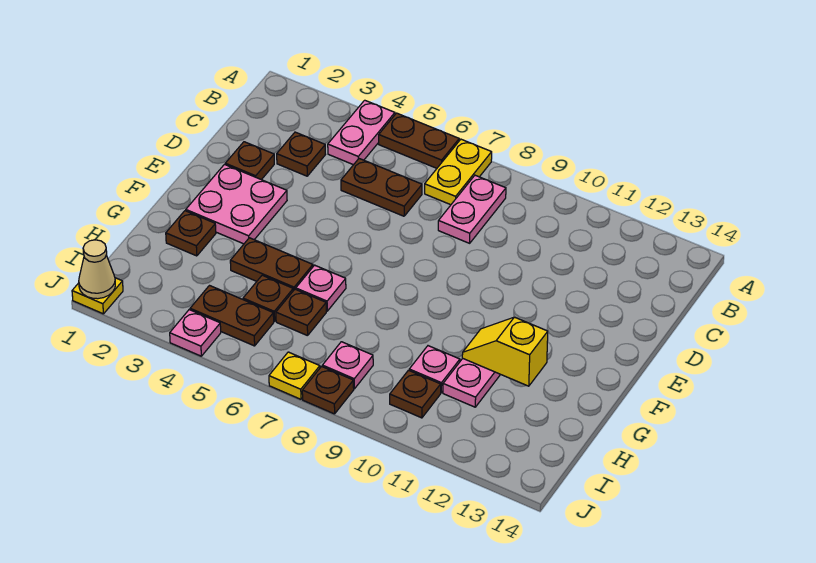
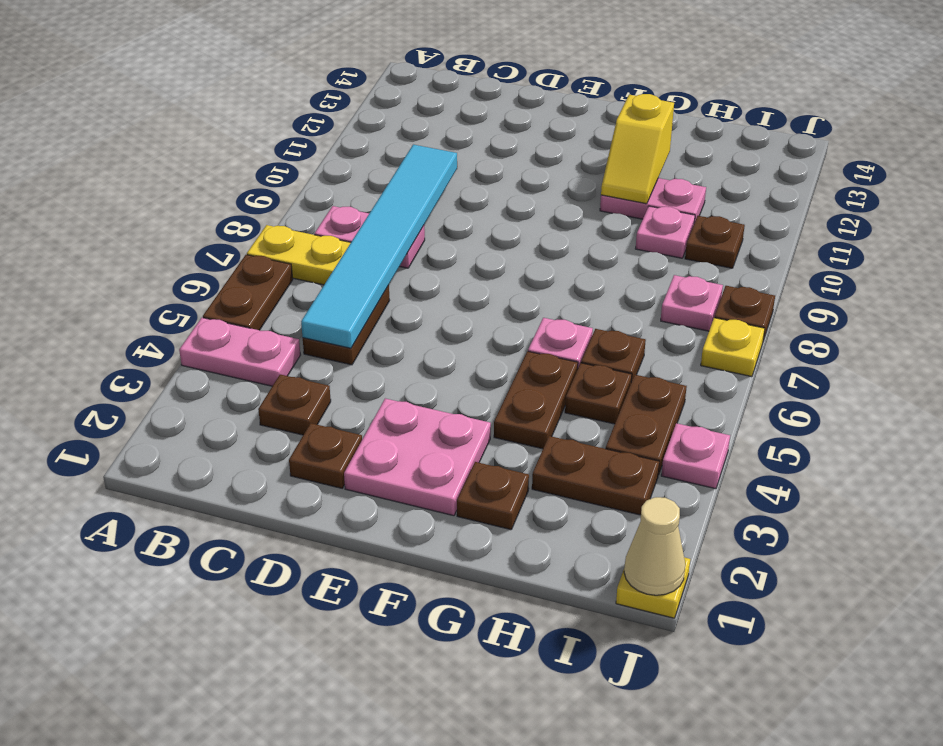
none -> cyan 1x6 tile [301,145,457,348]
none -> brown 1x2 plate [532,436,659,515]

